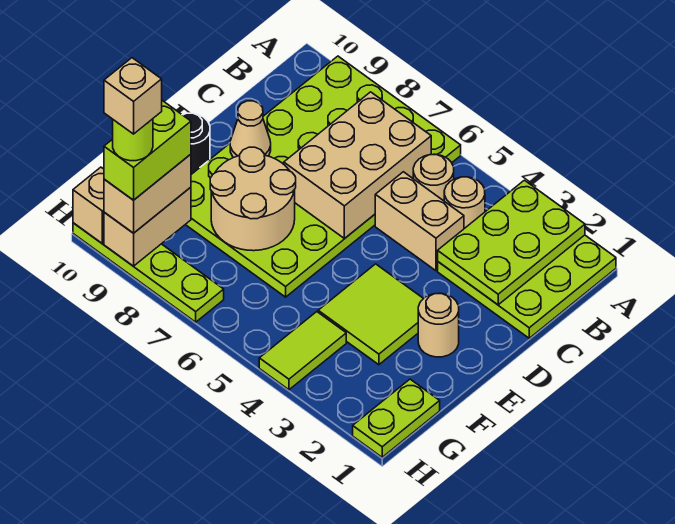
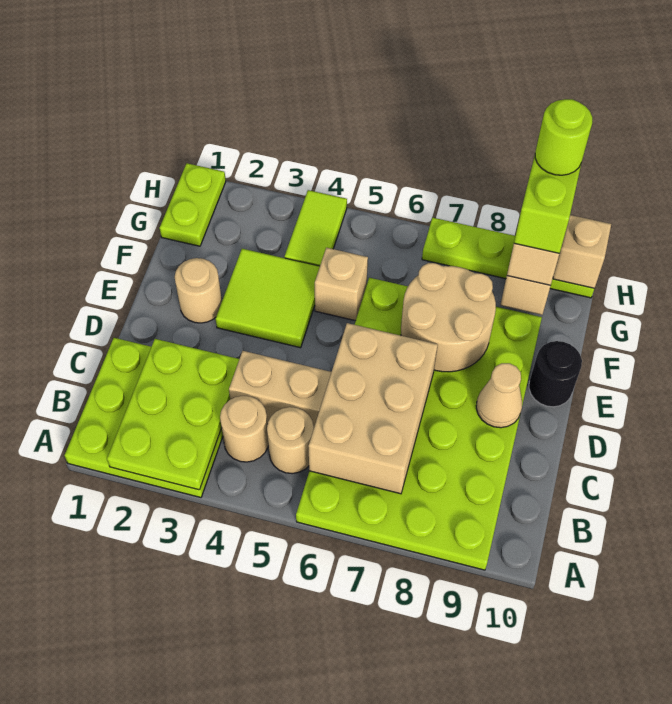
tan 1x1 brick [104,58,162,134] -> tan 1x1 brick moved to [315,248,368,321]

